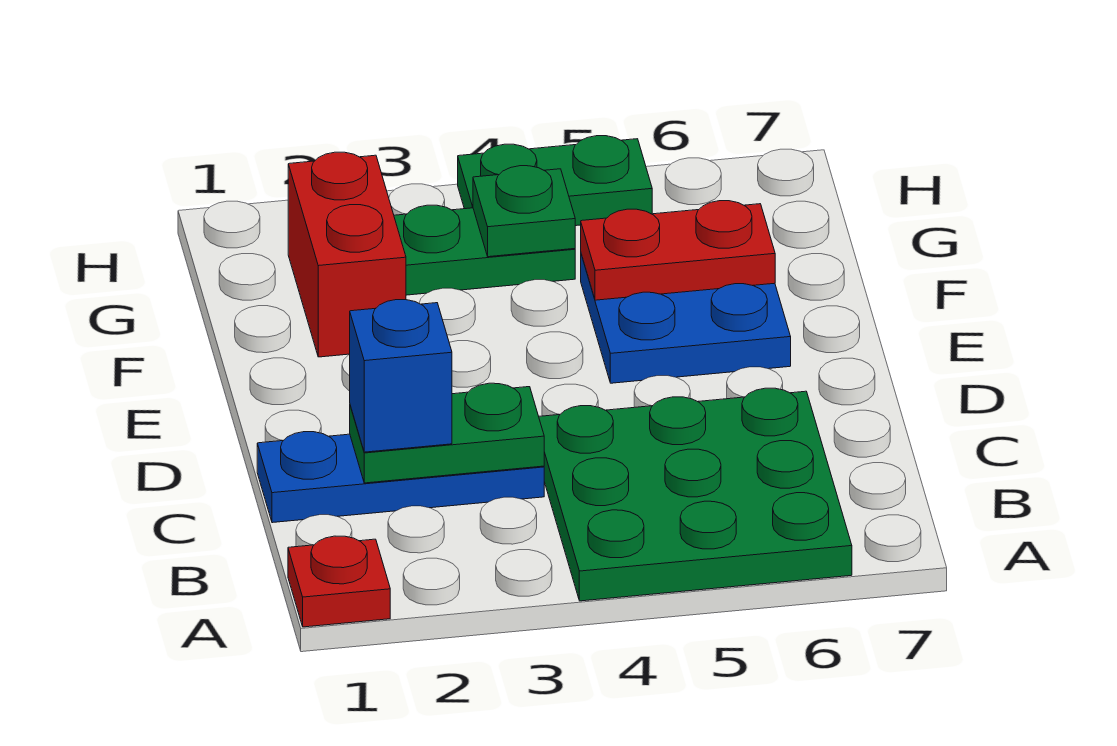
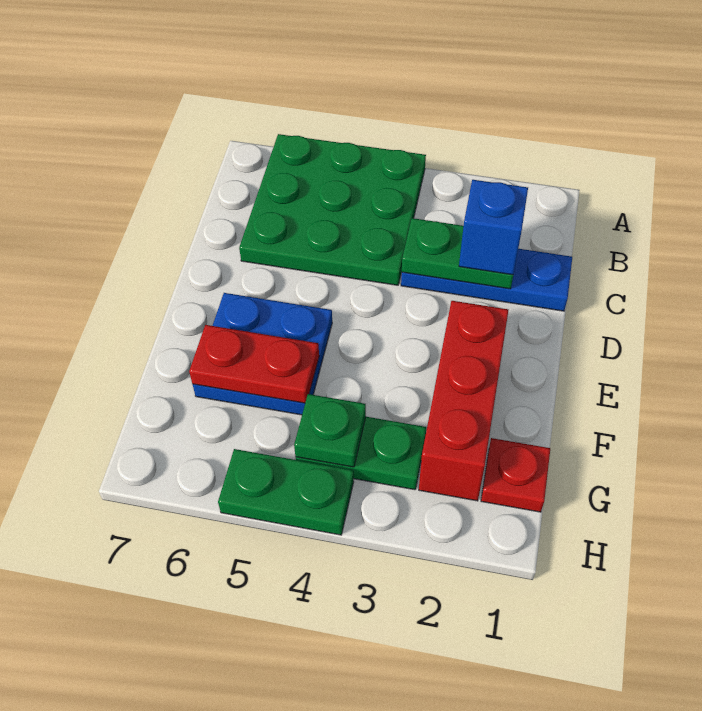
red 1x1 plate [288,536,390,627] -> red 1x1 plate moved to [481,438,550,512]
red 1x2 brick [288,152,406,357] -> red 1x3 brick [419,301,508,501]

